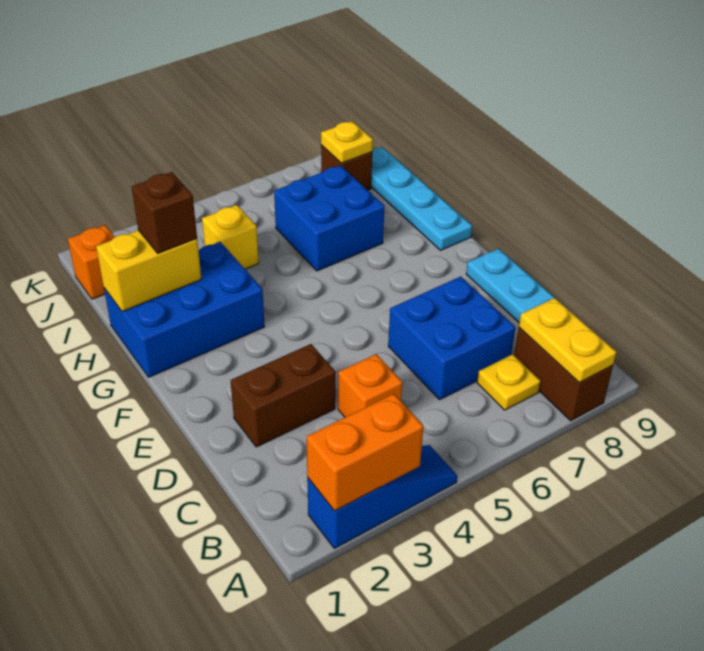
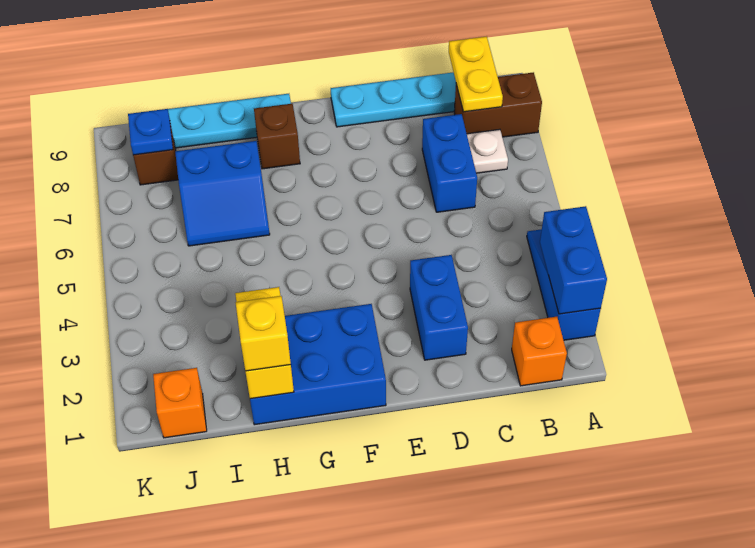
orange 1x2 brick [307,394,424,511] -> blue 1x2 brick [540,206,607,314]
yellow 1x2 plate [519,298,616,382] -> yellow 1x2 plate turned to [449,36,503,112]
yellow 1x1 plate [477,354,541,410] -> white 1x1 plate [467,129,508,173]
orange 1x1 brick [338,354,402,417] -> orange 1x1 brick moved to [512,317,567,386]
blue 2x2 brick [388,276,515,400] -> blue 1x2 brick [422,114,477,212]
brown 1x2 brick [231,344,335,447] -> blue 1x2 brick [410,255,468,360]
blue 2x3 brick [104,242,265,377] -> blue 2x3 brick turned to [250,304,386,425]
brown 1x1 brick [132,172,197,253] -> brown 1x1 brick moved to [254,104,300,169]
blue 2x2 brick [274,165,384,271] -> blue 2x2 slope [175,141,270,246]
yellow 1x1 brick [202,205,259,269] -> yellow 1x1 brick moved to [236,296,291,371]
yellow 1x1 plate [321,121,373,163] -> blue 1x1 plate [128,109,173,155]

